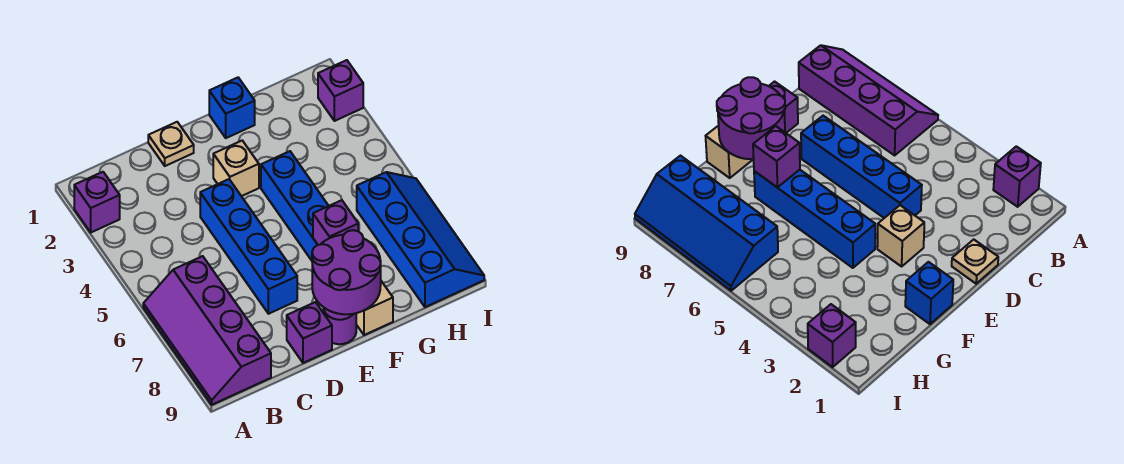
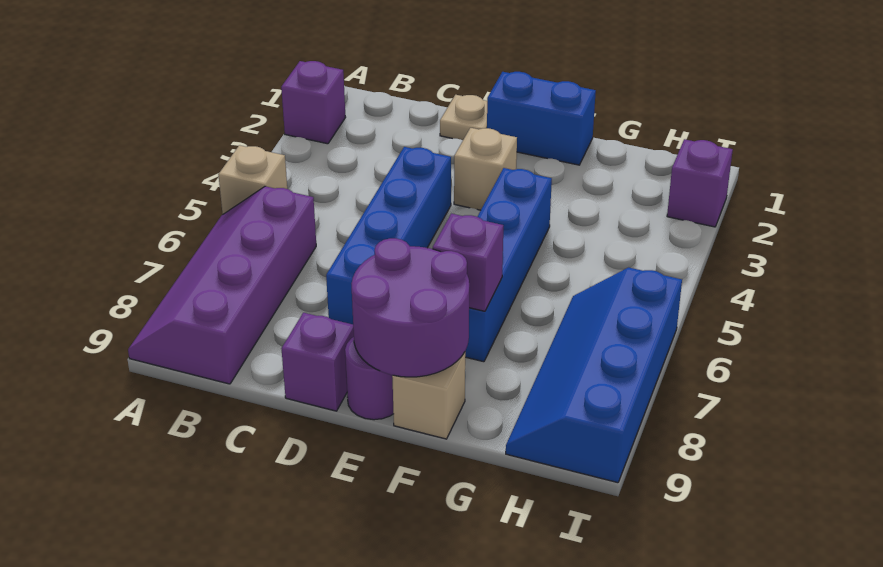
none -> tan 1x1 brick [218,145,287,214]
blue 1x1 brick [209,78,255,138] -> blue 1x2 brick [487,72,596,165]
blue 2x4 slope [357,172,484,307] -> blue 2x4 slope turned to [506,268,682,483]

